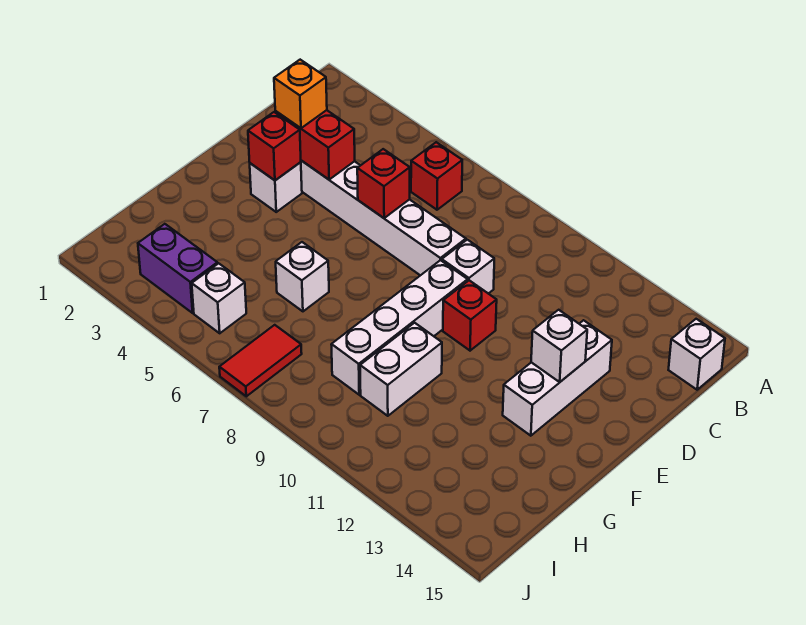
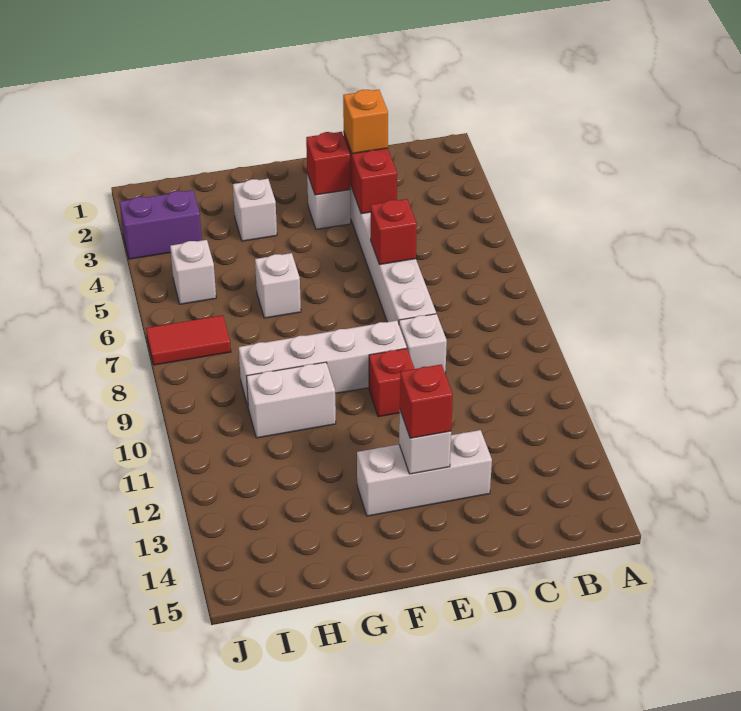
red 1x1 brick [411,142,462,210] -> red 1x1 brick moved to [400,364,453,438]
white 1x1 brick [669,319,725,390] -> white 1x1 brick moved to [233,179,277,241]
purple 1x2 brick [138,224,217,313] -> purple 1x2 brick turned to [120,190,202,259]

